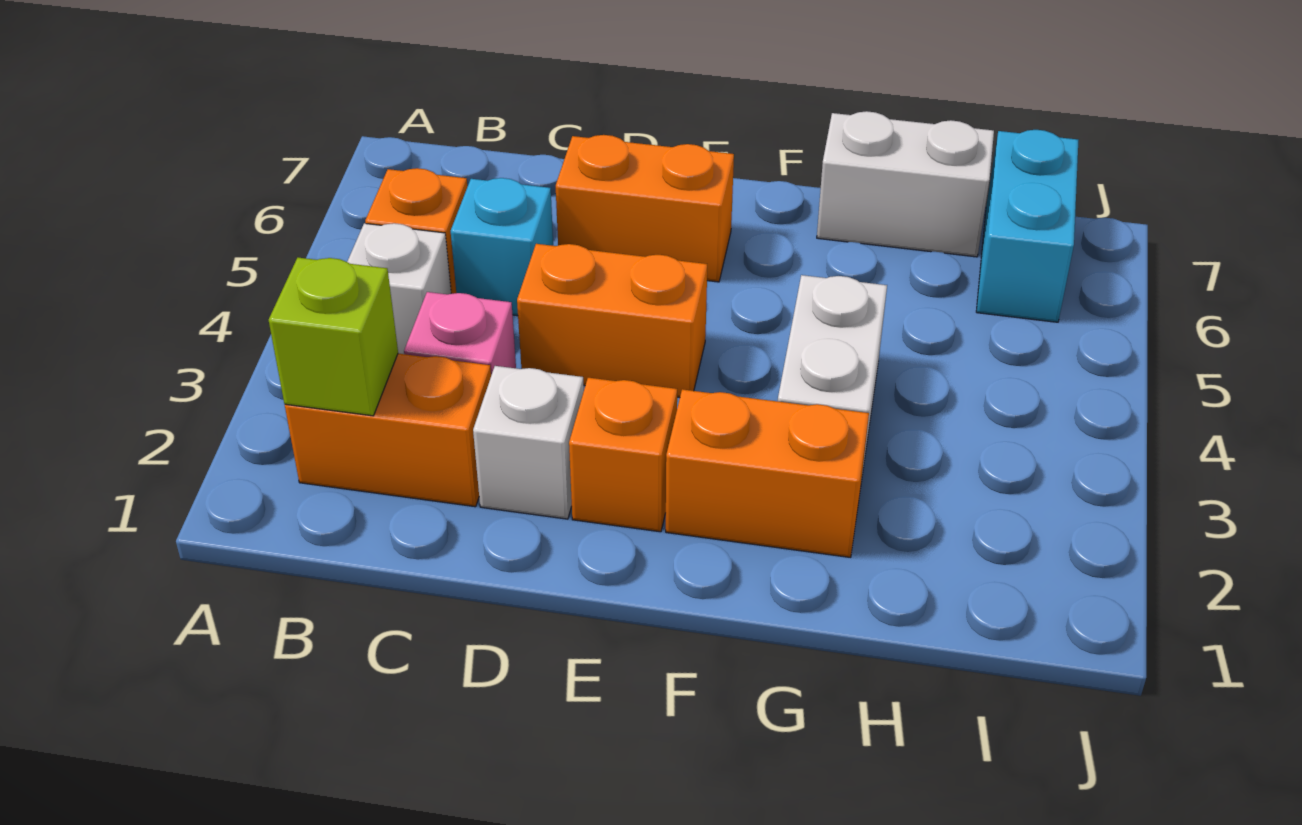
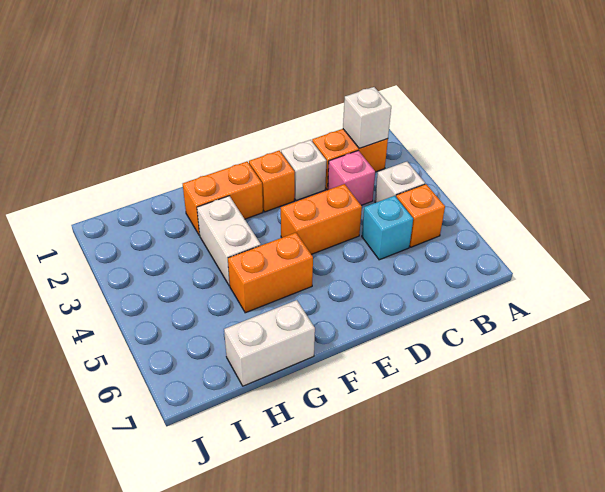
lime 1x1 brick [269,258,398,416] -> white 1x1 brick [343,87,391,149]
orange 1x2 brick [556,135,734,282] -> orange 1x2 brick moved to [228,233,313,313]
cyan 1x2 brick [976,130,1078,322] -> none

